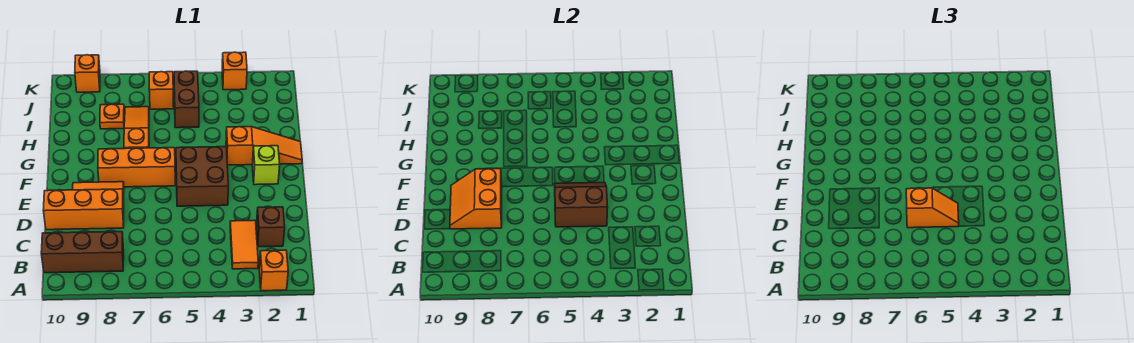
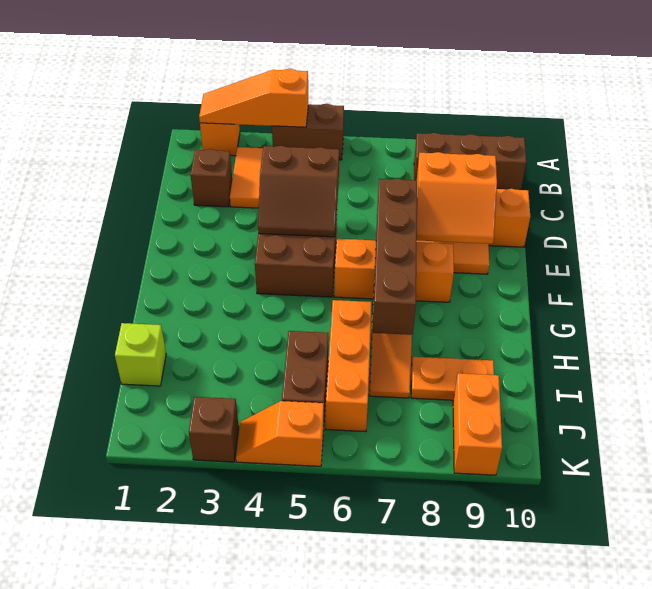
none -> brown 1x2 brick [272,104,344,160]
orange 1x2 slope [906,188,959,228] -> orange 1x2 slope moved to [236,401,324,466]
orange 2x2 slope [450,169,502,229] -> orange 2x2 slope turned to [417,152,497,244]
none -> brown 1x4 brick [373,179,417,335]
lime 1x1 brick [252,146,280,185] -> lime 1x1 brick moved to [115,323,166,386]
orange 1x3 slope [226,127,302,165] -> orange 1x3 slope moved to [199,69,308,127]
orange 1x1 plate [100,104,124,129] -> orange 1x2 plate [411,357,494,400]
orange 1x1 brick [149,72,174,109] -> orange 1x3 brick [326,300,372,432]
orange 1x1 brick [222,52,247,90] -> brown 1x1 brick [189,397,239,462]
orange 1x1 brick [75,55,100,92] -> orange 1x2 brick [453,373,502,475]

